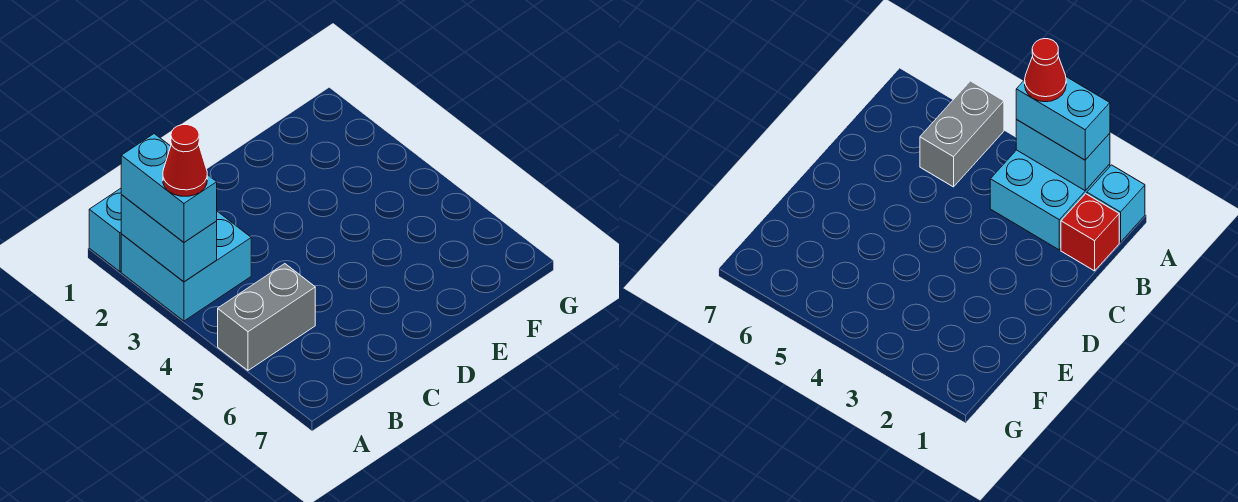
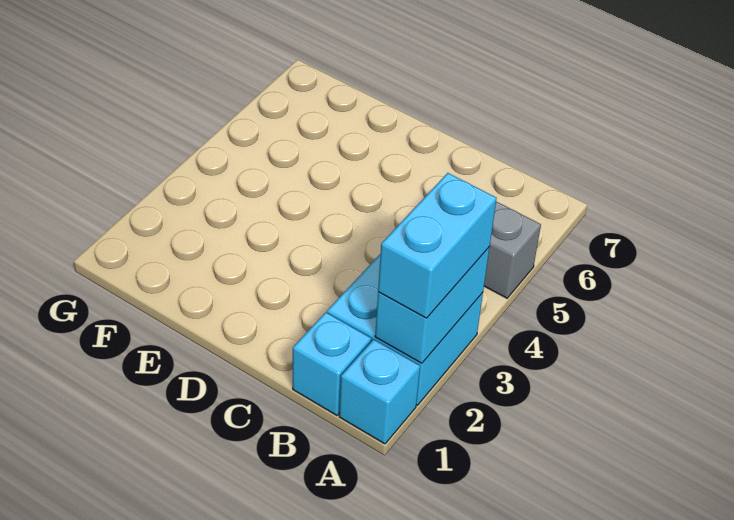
red 1x1 cone [163,125,207,196] -> none
red 1x1 brick [1061,194,1119,271] -> cyan 1x1 brick [293,312,371,415]

